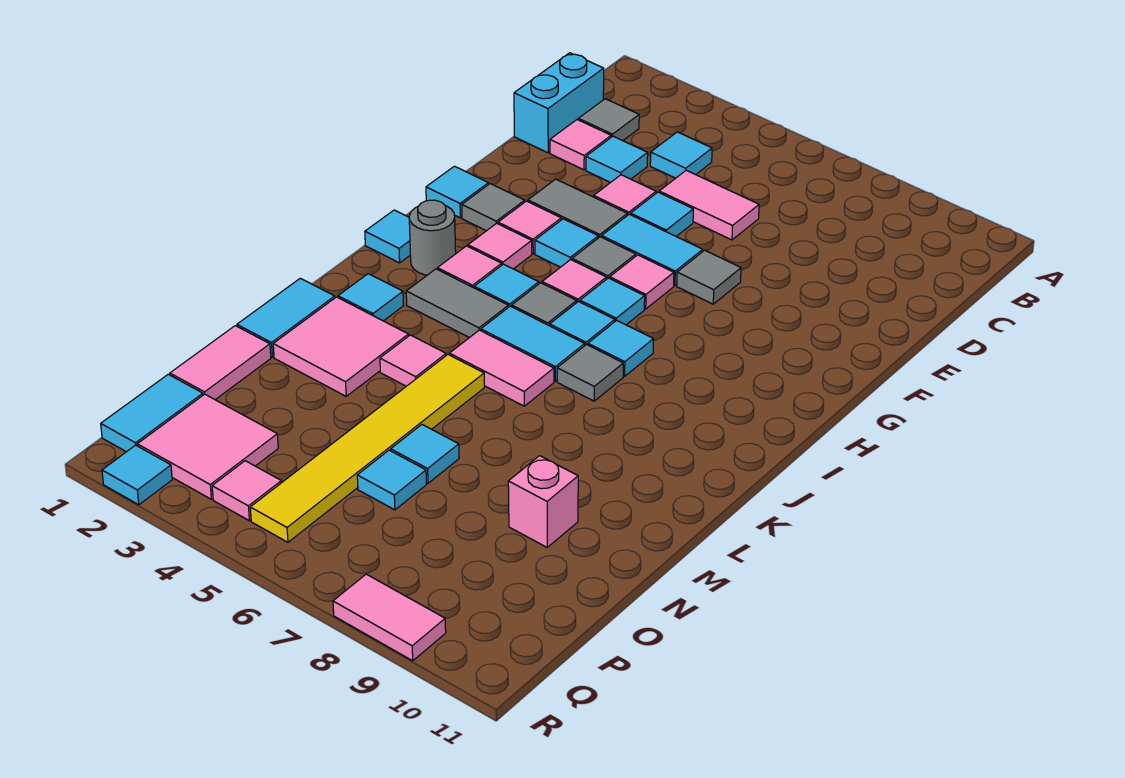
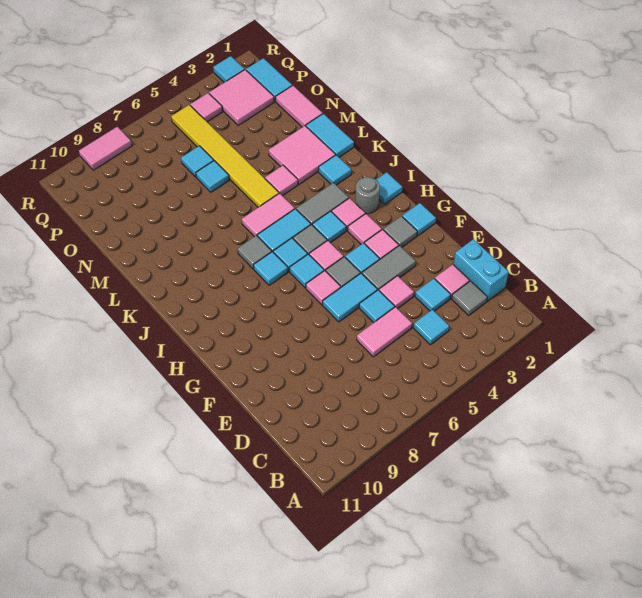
grey 1x1 tile [677,250,741,304] -> none
pink 1x1 brick [508,456,578,547] -> none

